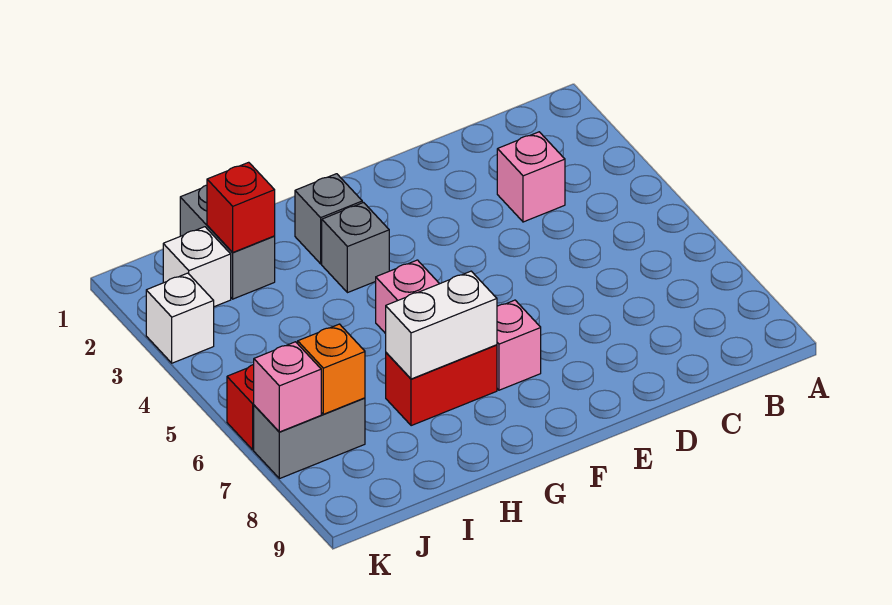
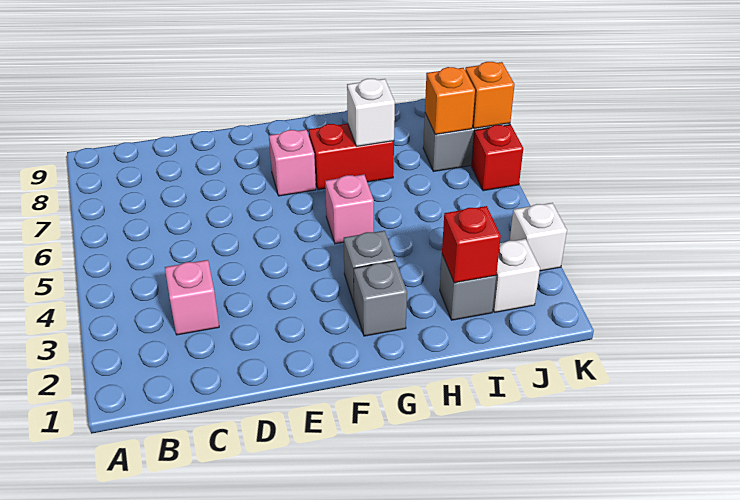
white 1x2 brick [386,271,497,379] -> white 1x1 brick [347,79,395,146]
grey 1x2 brick [180,185,275,299] -> grey 1x1 brick [440,255,496,320]
pink 1x1 brick [254,342,321,432] -> orange 1x1 brick [465,62,515,129]

